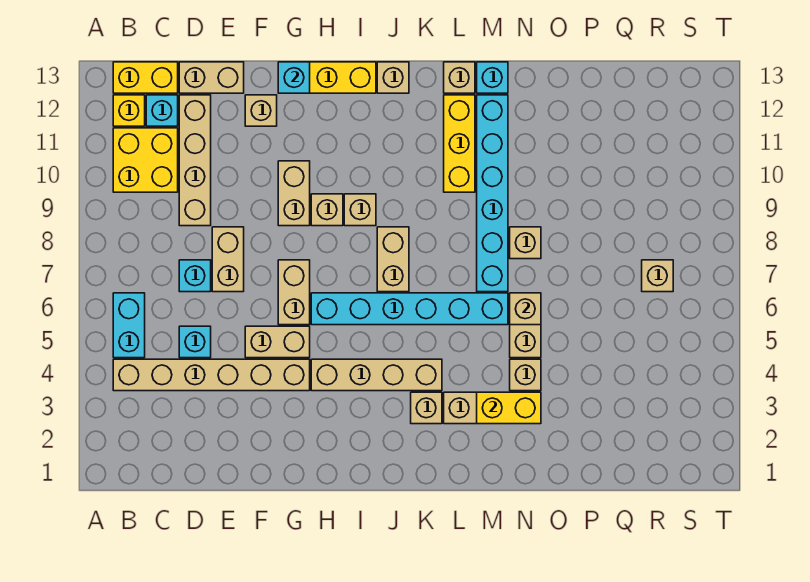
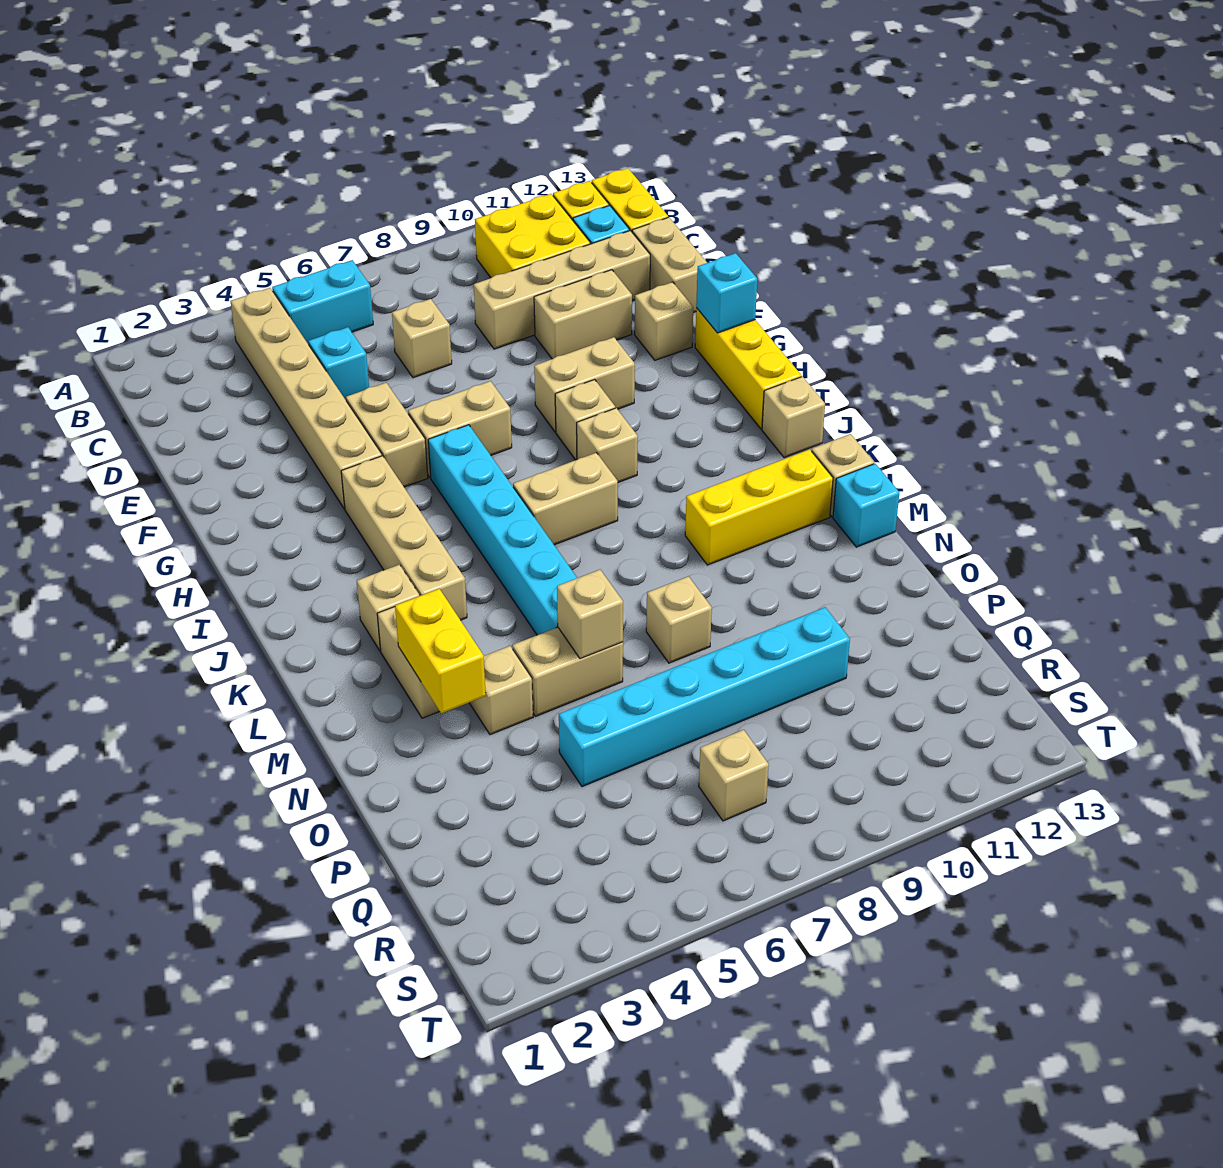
cyan 1x1 brick [179,260,211,292] -> tan 1x1 brick [392,299,452,378]
tan 1x2 brick [212,227,244,292] -> tan 1x2 brick moved to [534,270,632,359]
cyan 1x6 brick [477,95,508,292] -> cyan 1x6 brick moved to [559,607,850,787]

